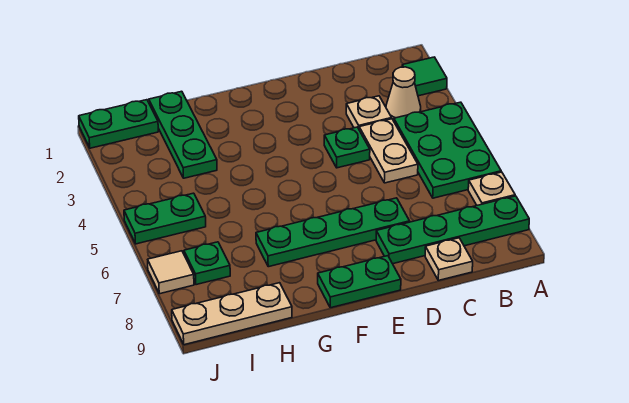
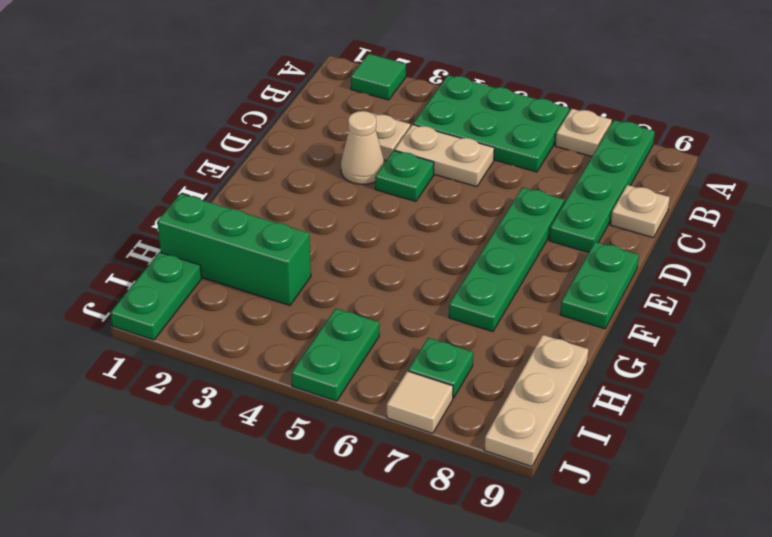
tan 1x1 cone [386,67,421,121] -> tan 1x1 cone moved to [341,111,384,184]
green 1x3 plate [149,91,217,178] -> green 1x3 brick [157,194,311,305]

